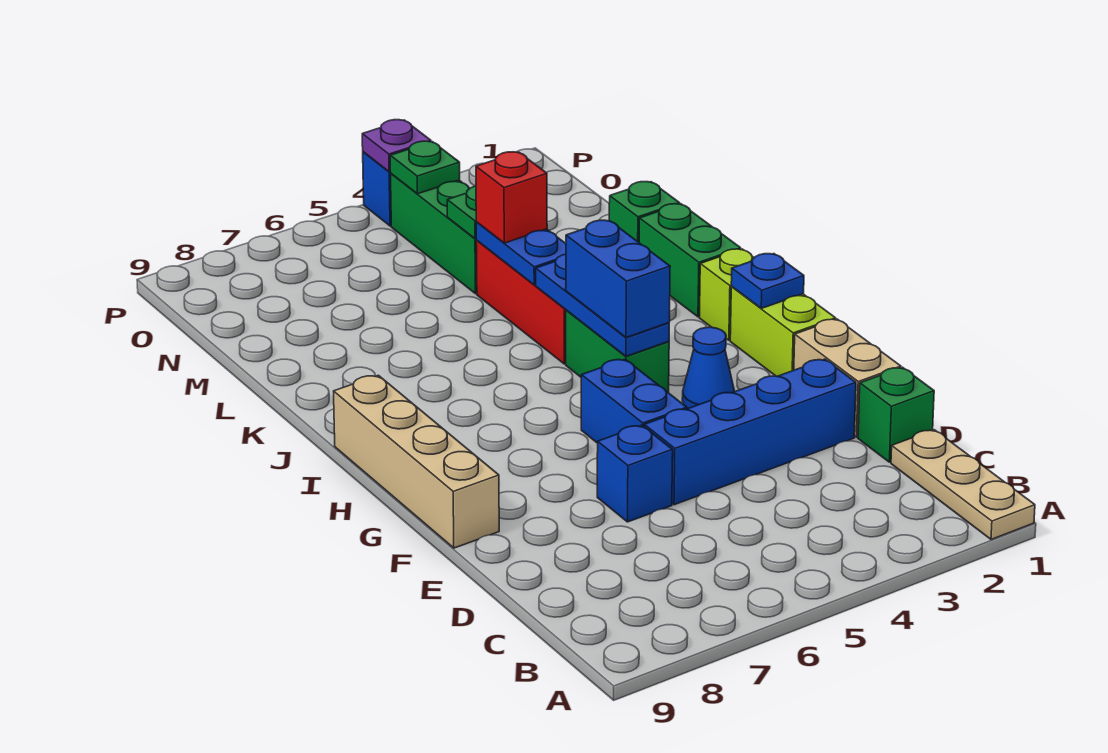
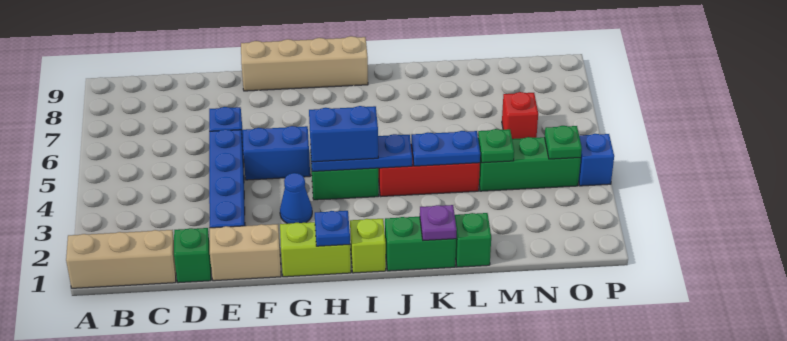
tan 1x3 plate [891,430,1035,539] -> tan 1x3 brick [66,230,176,288]
red 1x1 brick [476,152,547,243] -> red 1x1 brick moved to [502,92,538,139]
purple 1x1 plate [362,120,431,172] -> purple 1x1 plate moved to [420,205,457,241]

